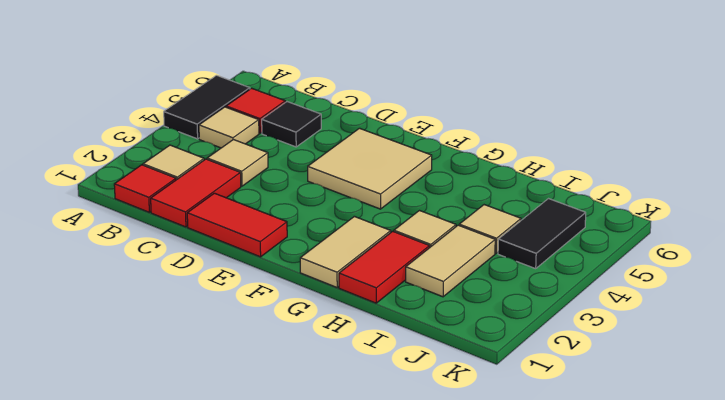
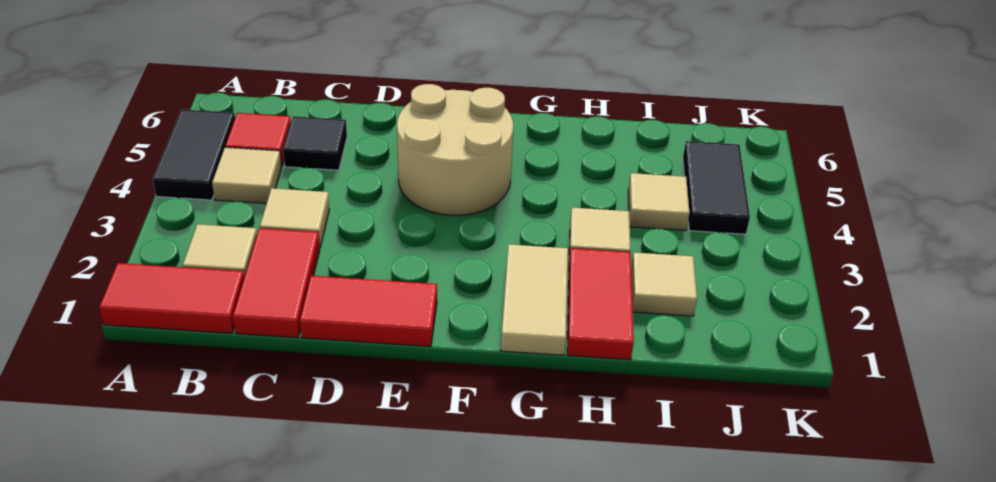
red 1x1 tile [114,165,176,212] -> red 1x2 tile [99,263,244,333]
tan 2x2 tile [308,128,432,209] -> tan 2x2 round brick [397,84,514,215]
tan 1x2 tile [406,225,495,297] -> tan 1x1 tile [631,252,697,316]

